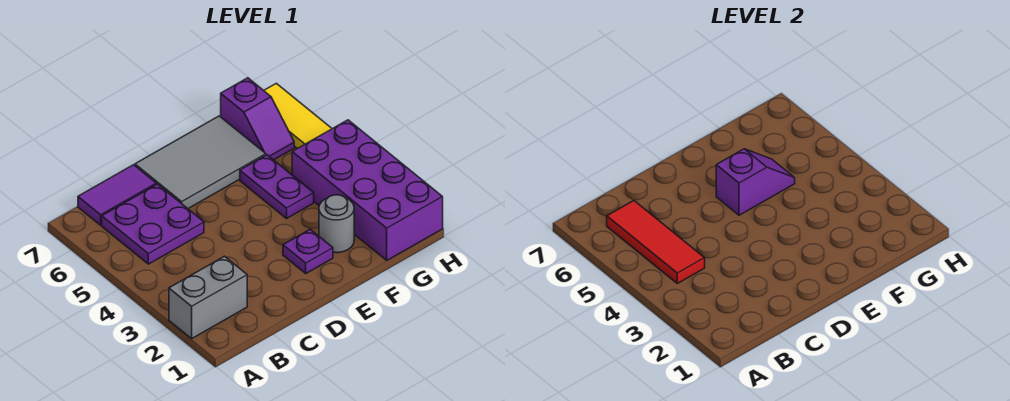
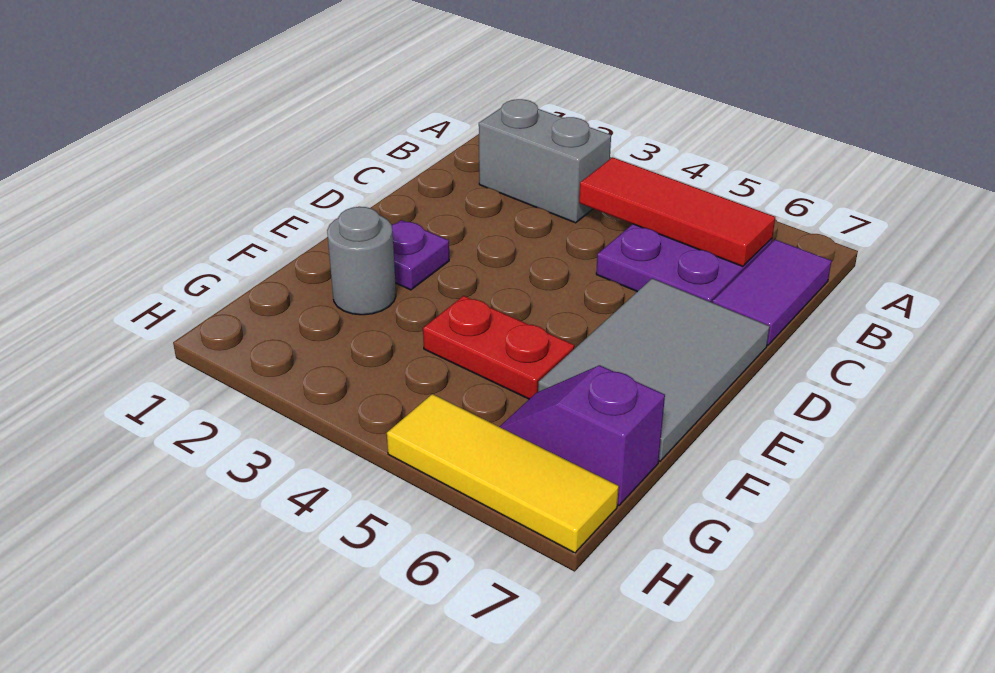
grey 1x2 brick [169,256,247,339] -> grey 1x2 brick turned to [479,99,611,223]
purple 1x2 slope [716,149,795,215] -> none
purple 1x2 plate [240,155,314,218] -> red 1x2 plate [423,296,574,399]
purple 2x4 brick [292,120,443,260] -> none

